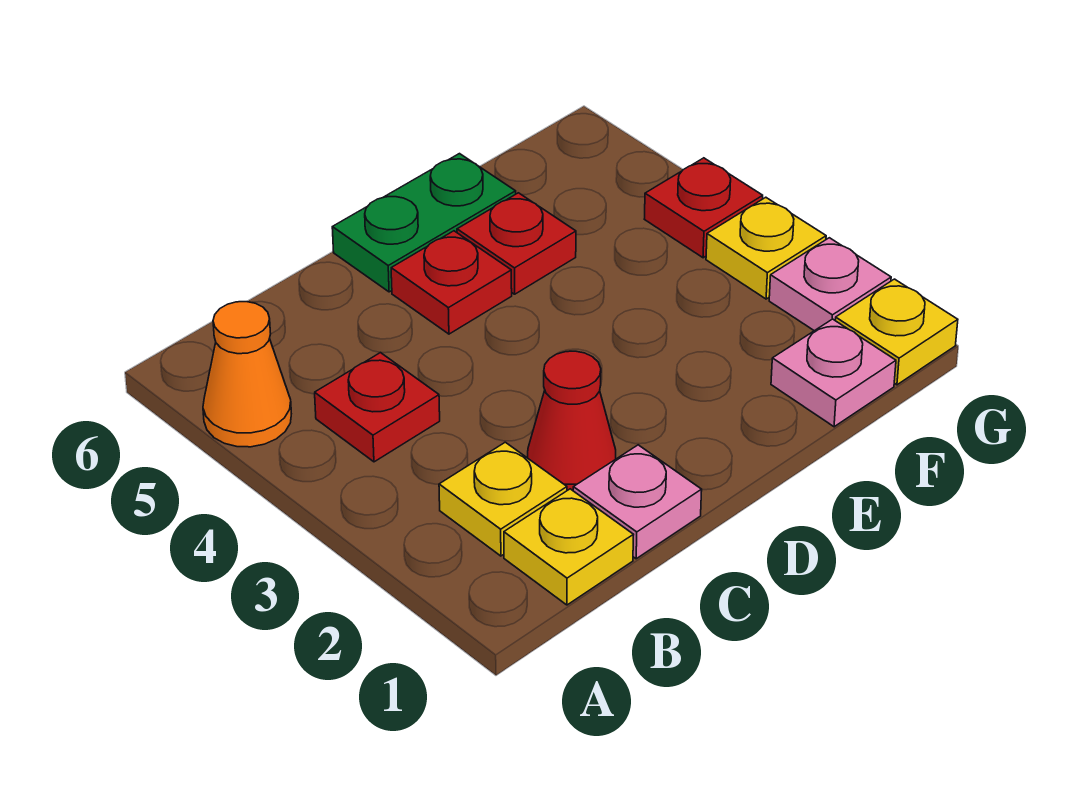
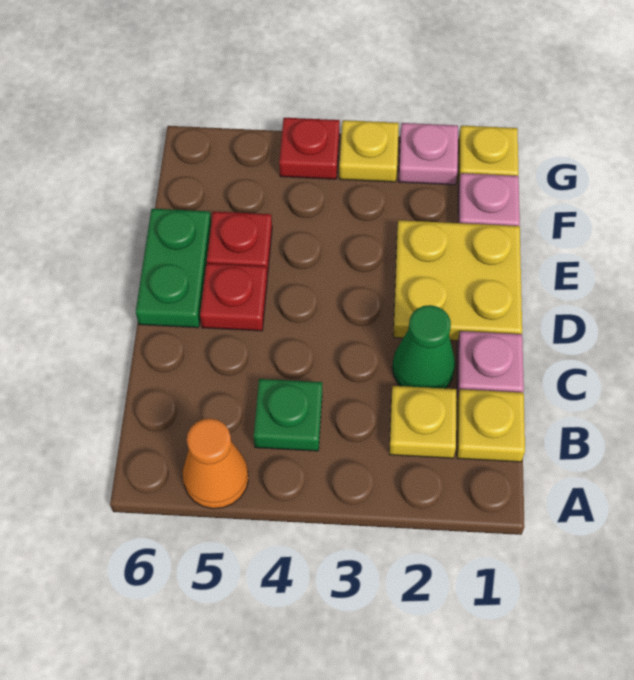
red 1x1 plate [315,352,440,462] -> green 1x1 plate [254,379,322,451]
red 1x1 cone [528,351,616,491] -> green 1x1 cone [392,305,455,389]
none -> yellow 2x2 plate [393,220,522,341]

